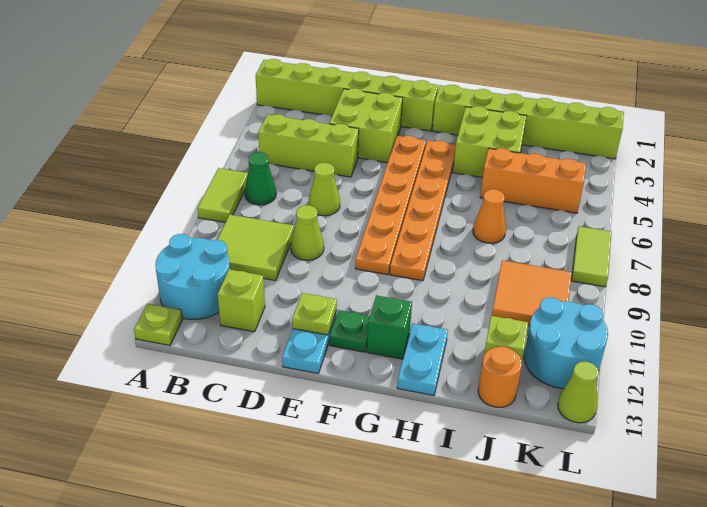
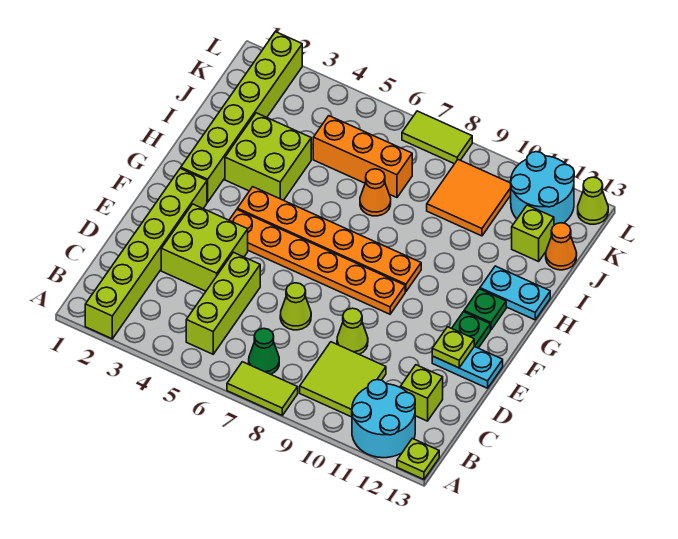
green 1x1 brick [367,295,412,359] -> green 1x1 plate [464,289,506,330]
orange 1x3 brick [480,148,586,213] -> orange 1x3 brick turned to [313,116,412,198]
orange 1x1 round brick [478,347,522,407] -> orange 1x1 cone [546,223,577,270]

